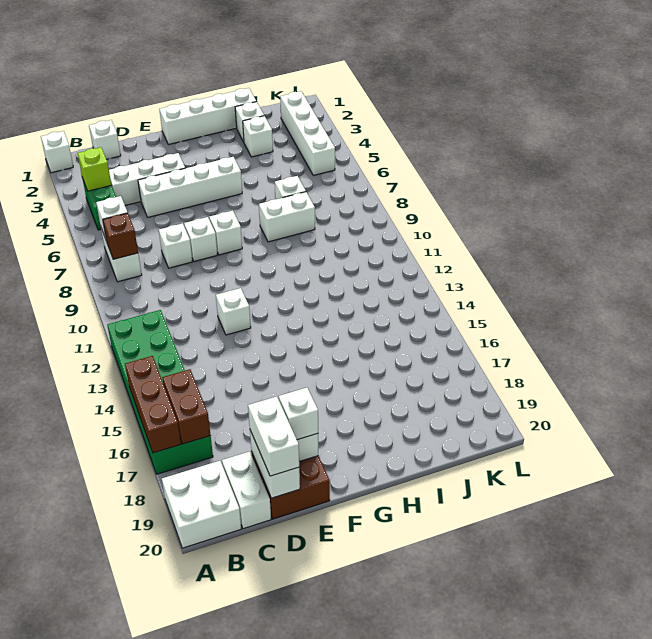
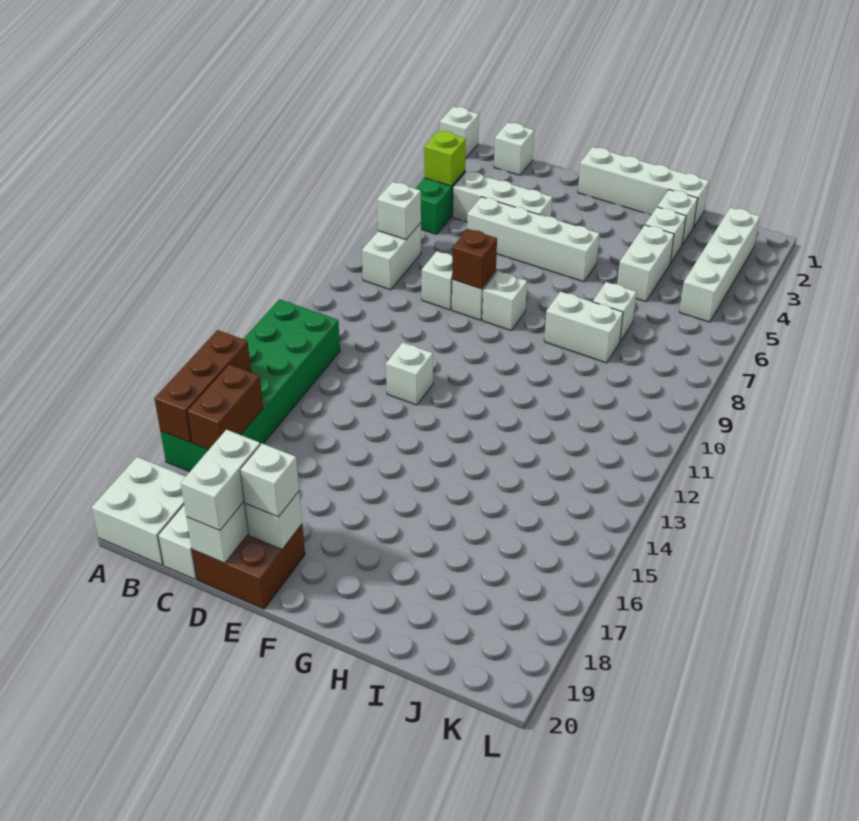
brown 1x1 brick [103,213,138,259] -> brown 1x1 brick moved to [452,229,497,289]
none -> white 1x2 brick [617,225,674,302]

